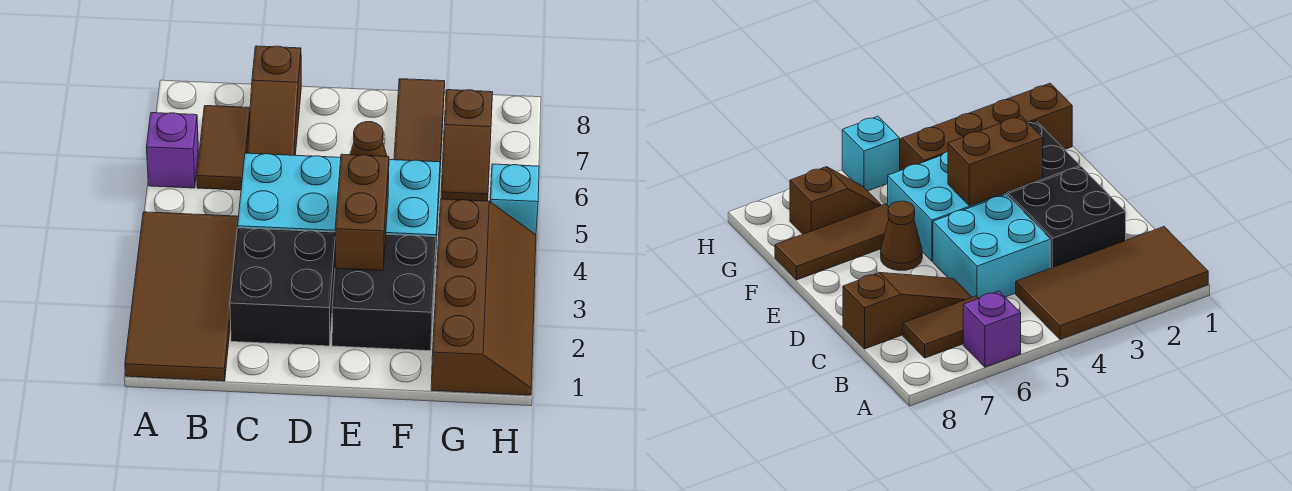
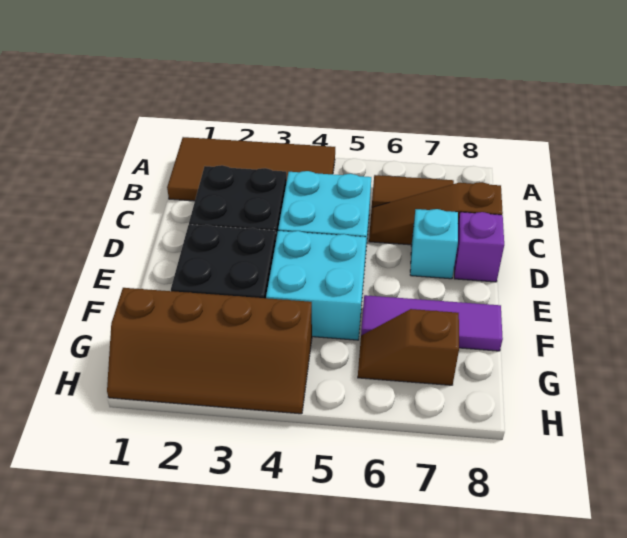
purple 1x1 brick [146,113,199,188] -> purple 1x1 brick moved to [454,212,504,282]
brown 1x2 brick [335,154,389,271] -> none
brown 1x1 cone [350,122,387,156] -> none
brown 1x3 tile [394,79,445,185] -> purple 1x3 tile [361,295,503,351]
cyan 1x1 brick [490,164,539,235] -> cyan 1x1 brick moved to [410,209,458,279]

